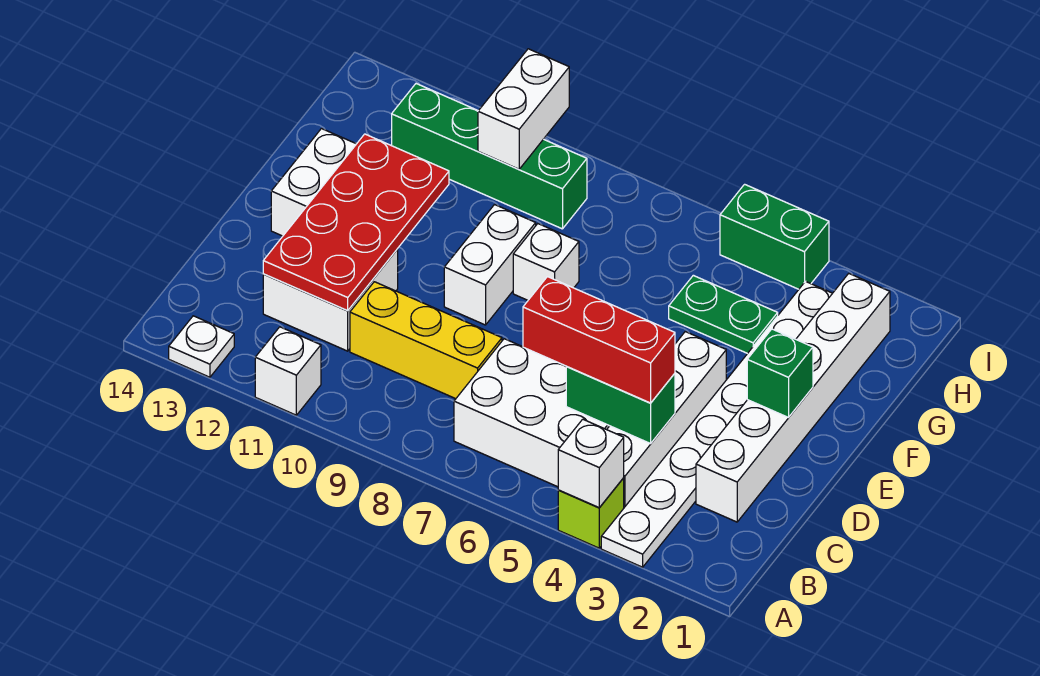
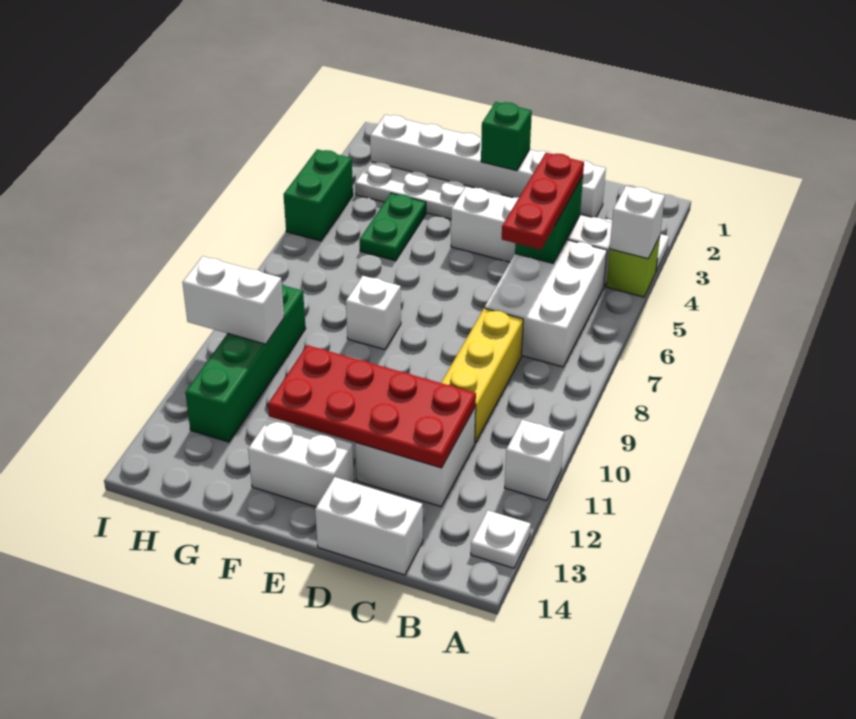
red 1x3 brick [523,277,675,403] -> red 1x3 plate [502,153,584,250]
white 1x2 brick [444,205,536,325] -> white 1x2 brick moved to [315,477,423,575]

